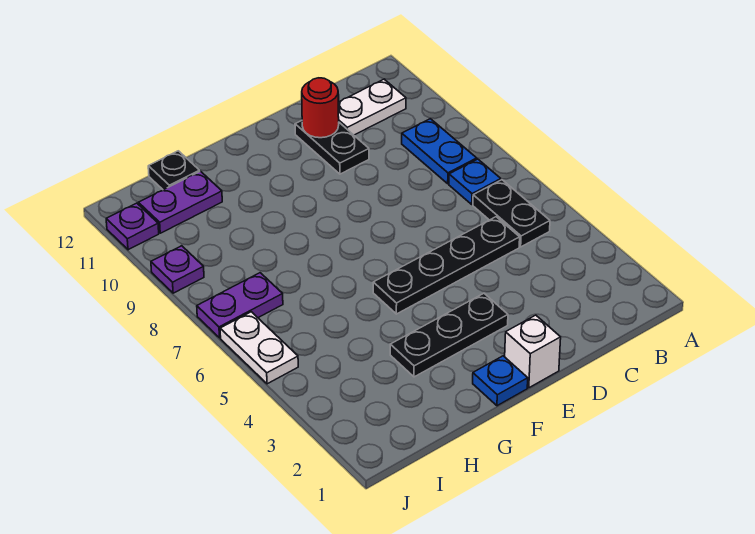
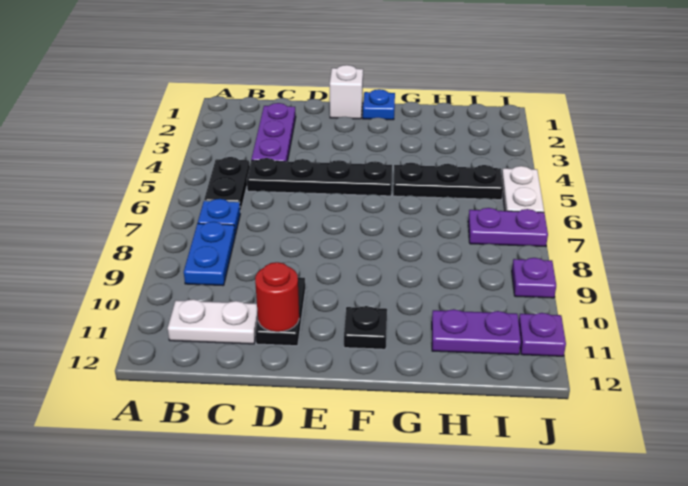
none -> purple 1x3 plate [251,103,296,161]
black 1x3 plate [390,293,508,377] -> black 1x3 plate moved to [393,163,503,200]
black 1x1 plate [148,151,200,190] -> black 1x1 plate moved to [344,306,387,349]

